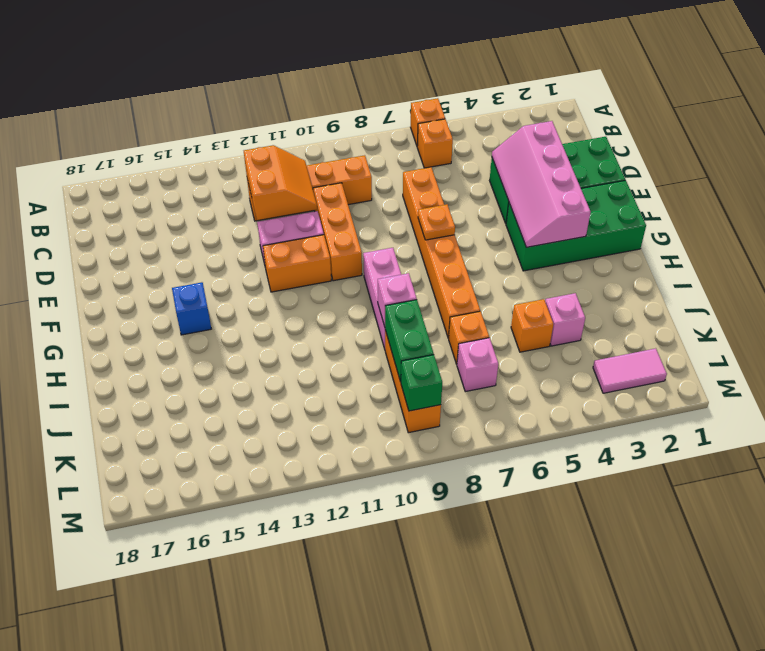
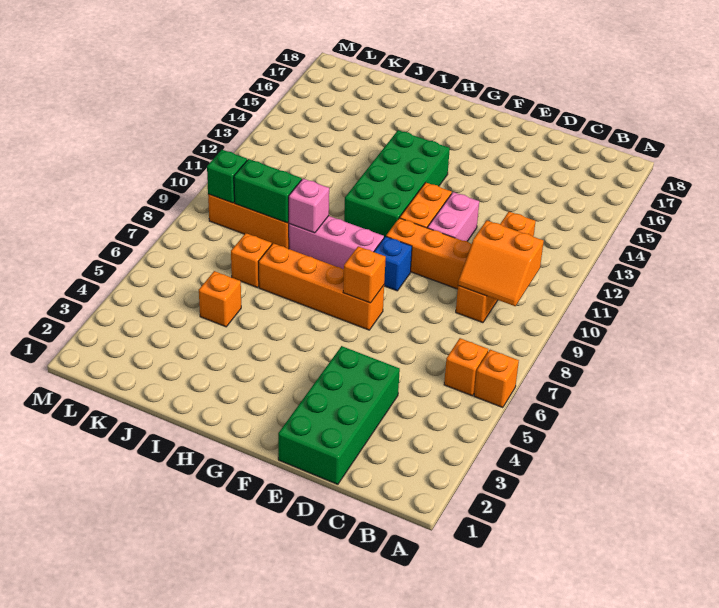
orange 2x2 slope [244,145,317,220] -> orange 2x2 slope moved to [458,220,544,306]
pink 2x4 slope [492,121,591,247] -> none
orange 1x6 brick [403,167,480,338] -> orange 1x4 brick [258,243,384,330]
green 2x4 brick [506,180,646,271] -> green 2x4 brick moved to [344,130,450,238]
orange 1x1 plate [418,204,455,240] -> orange 1x1 brick [343,246,386,303]
blue 1x1 brick [172,282,211,335] -> blue 1x1 brick moved to [374,236,412,291]
pink 1x1 brick [545,293,585,346] -> none
pink 1x1 brick [457,338,498,392] -> none
pink 1x2 tile [593,348,667,393] -> none

